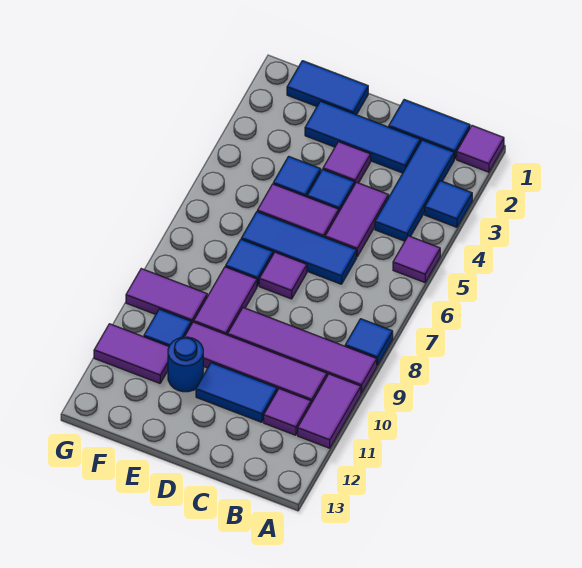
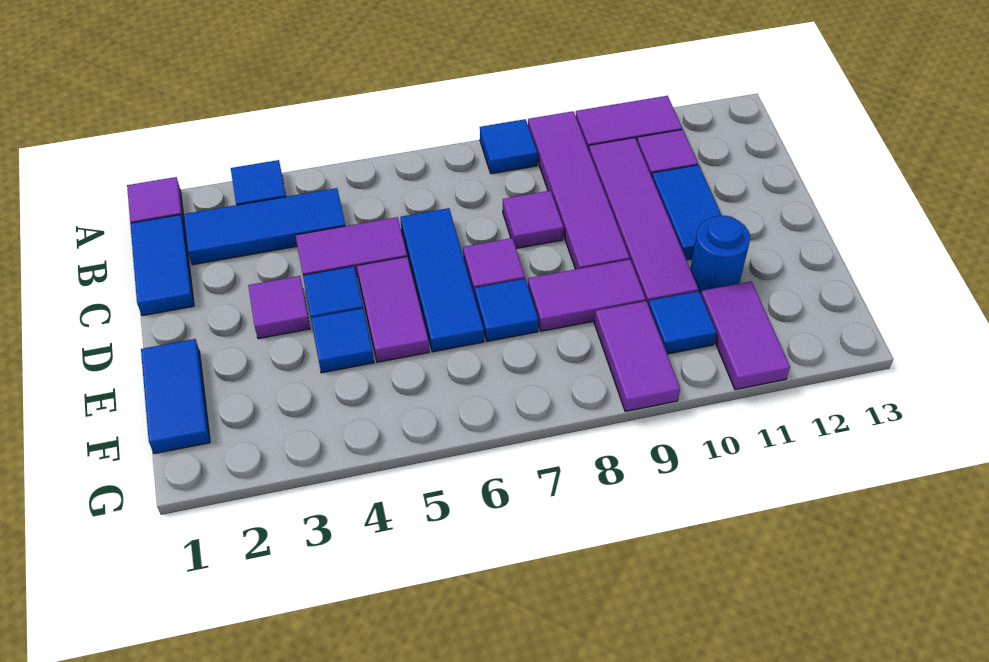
purple 1x1 tile [393,236,440,283] -> purple 1x1 tile moved to [503,191,564,249]
blue 1x3 tile [305,101,420,173] -> none

